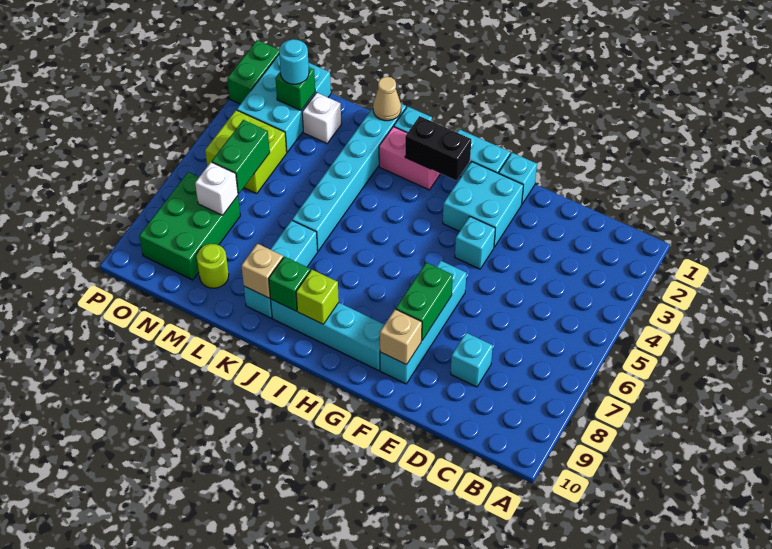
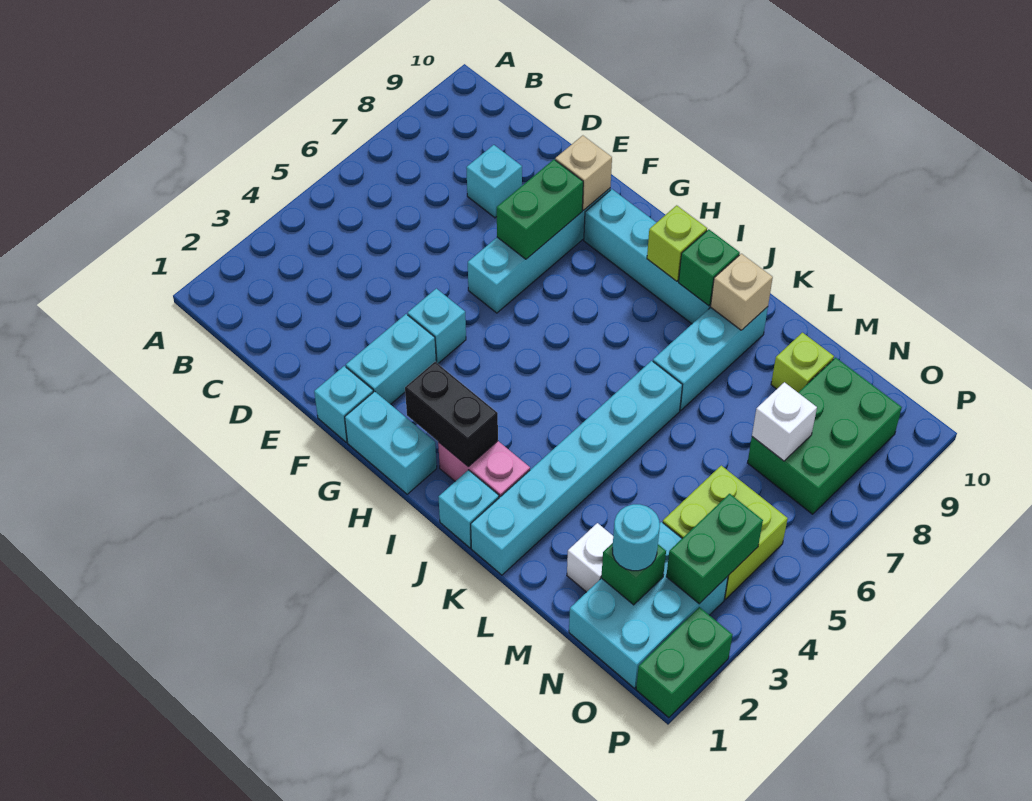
cyan 2x2 brick [443,162,523,247] -> cyan 1x2 brick [346,314,436,404]
tan 1x1 cone [373,77,401,121] -> none
lime 1x1 round brick [197,244,229,288] -> lime 1x1 brick [771,333,834,392]
green 1x2 brick [212,120,270,194] -> green 1x2 brick moved to [666,494,763,604]

